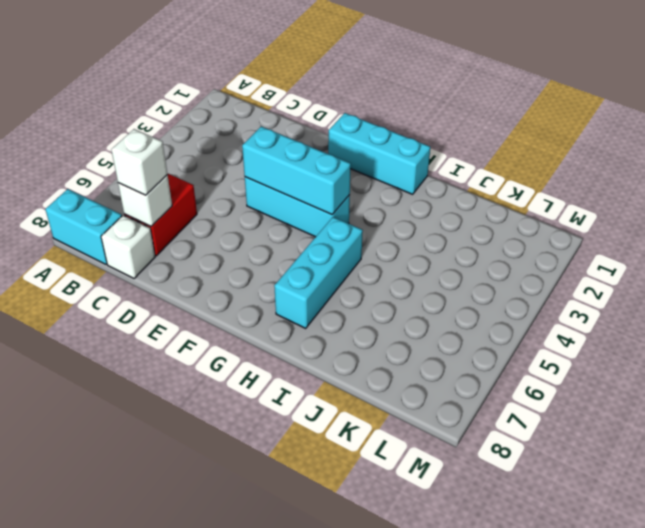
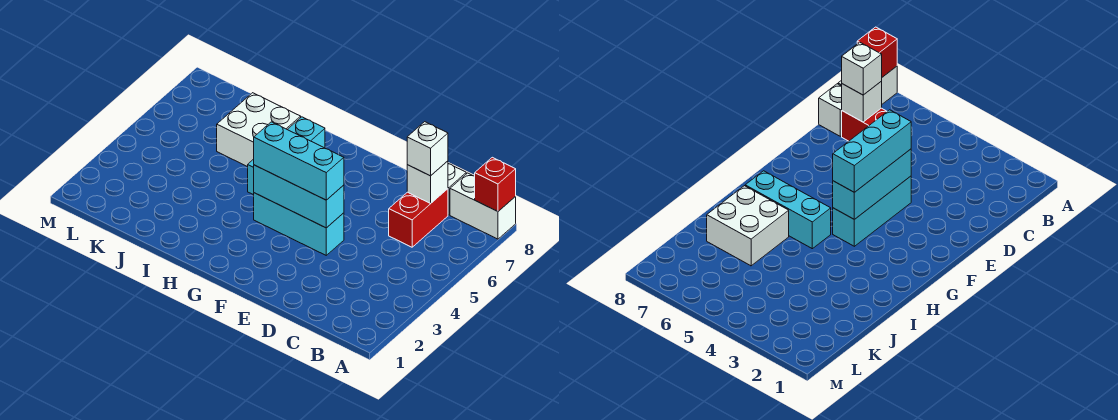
cyan 1x2 brick [45,189,122,264] -> white 1x2 brick [450,173,516,239]
none -> red 1x1 brick [475,157,516,211]
cyan 1x3 brick [328,113,430,194] -> cyan 1x3 brick moved to [254,122,344,200]
none -> white 2x2 brick [217,93,301,167]

